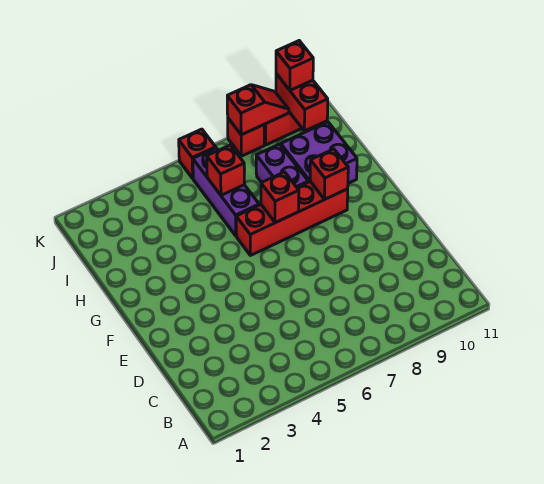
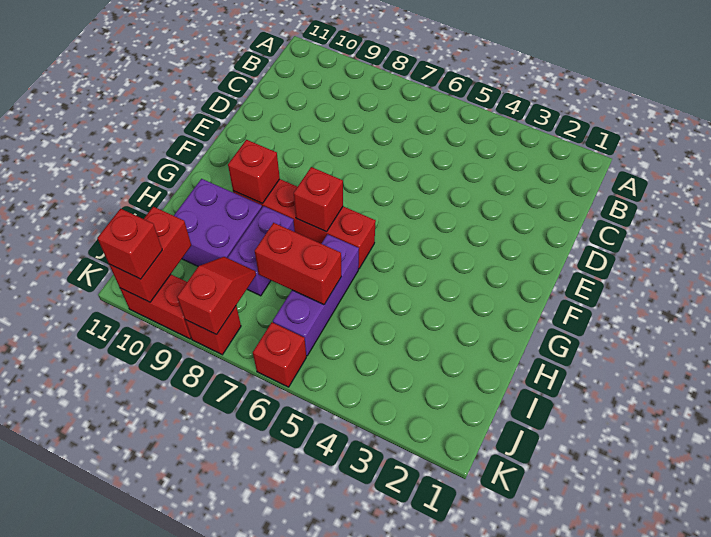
red 1x1 brick [207,145,245,195] -> red 1x2 brick [255,223,341,305]
red 1x2 slope [227,85,289,135] -> red 1x2 slope turned to [177,257,256,335]

